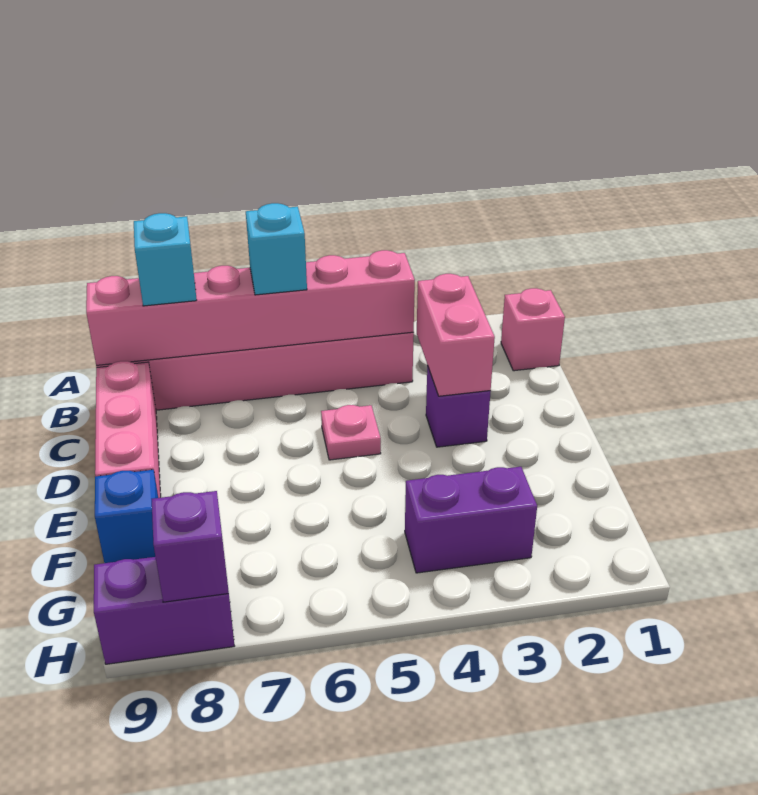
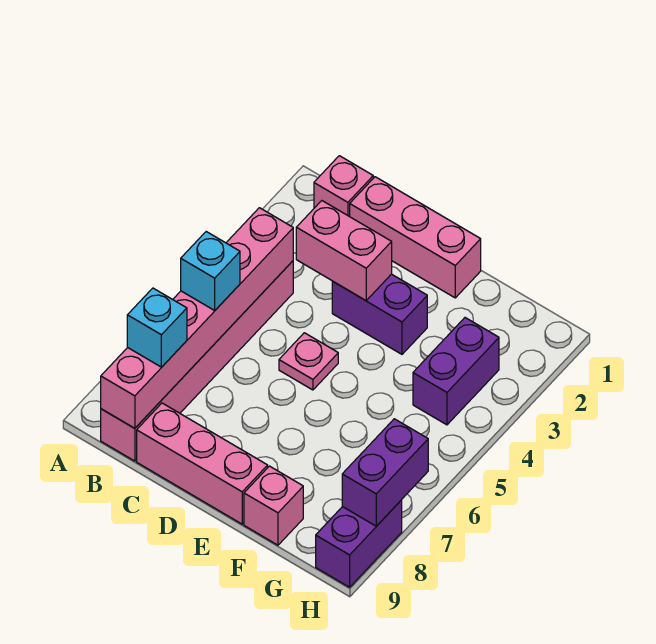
none -> pink 1x3 brick [350,177,481,298]
purple 1x1 brick [426,366,491,447] -> purple 1x2 brick [332,274,427,354]
blue 1x1 brick [95,470,158,563] -> pink 1x1 brick [244,466,303,545]
purple 1x1 brick [152,491,228,602] -> purple 1x2 brick [342,419,428,526]

